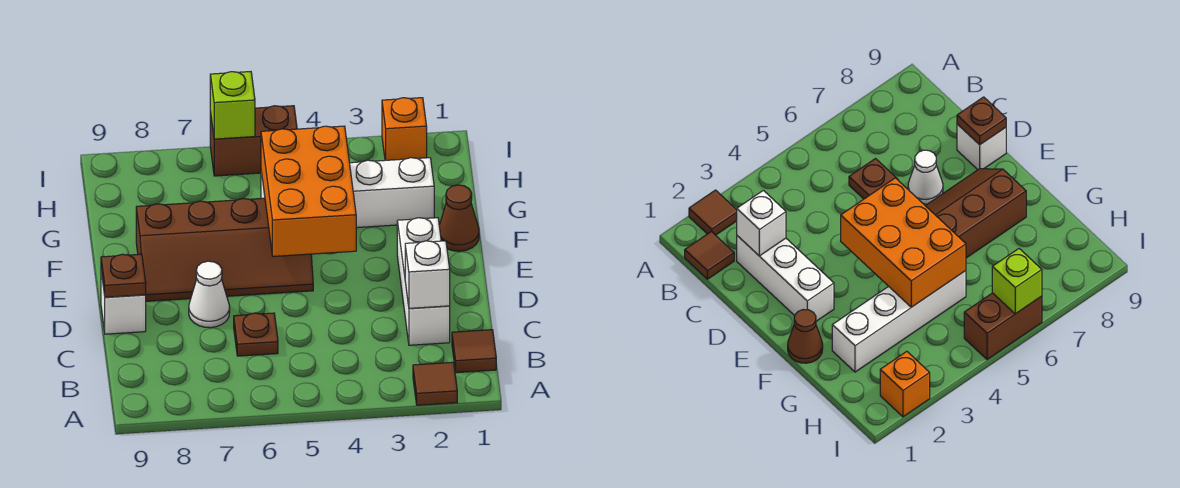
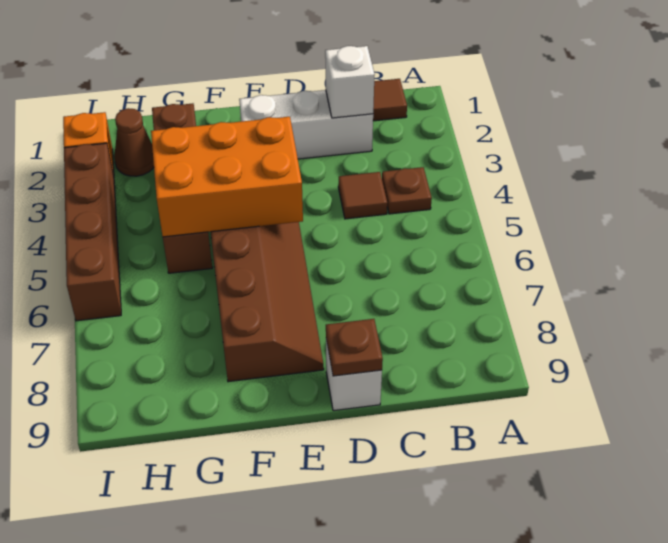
brown 1x1 tile [413,362,457,405] -> brown 1x1 tile moved to [338,172,387,219]
brown 1x1 plate [234,313,278,356] -> brown 1x1 plate moved to [382,167,432,214]
white 1x1 cone [189,261,230,328] -> none
brown 1x1 cone [439,185,479,251] -> brown 1x1 cone moved to [114,108,154,176]
white 1x4 brick [261,158,434,228] -> brown 1x4 brick [152,103,212,273]
brown 1x2 brick [210,106,297,176] -> brown 1x4 brick [64,143,121,321]
lime 1x1 brick [210,72,255,139] -> none

